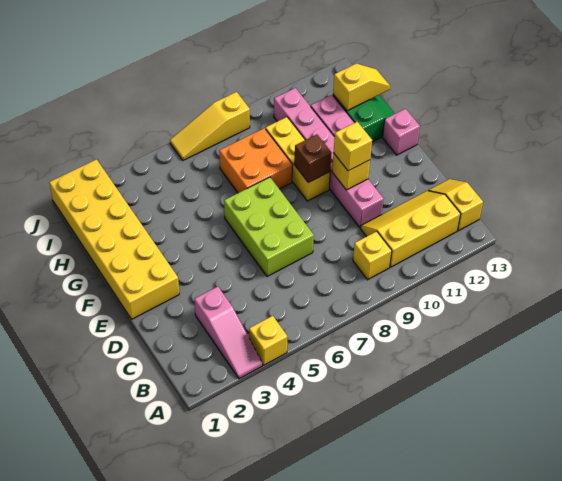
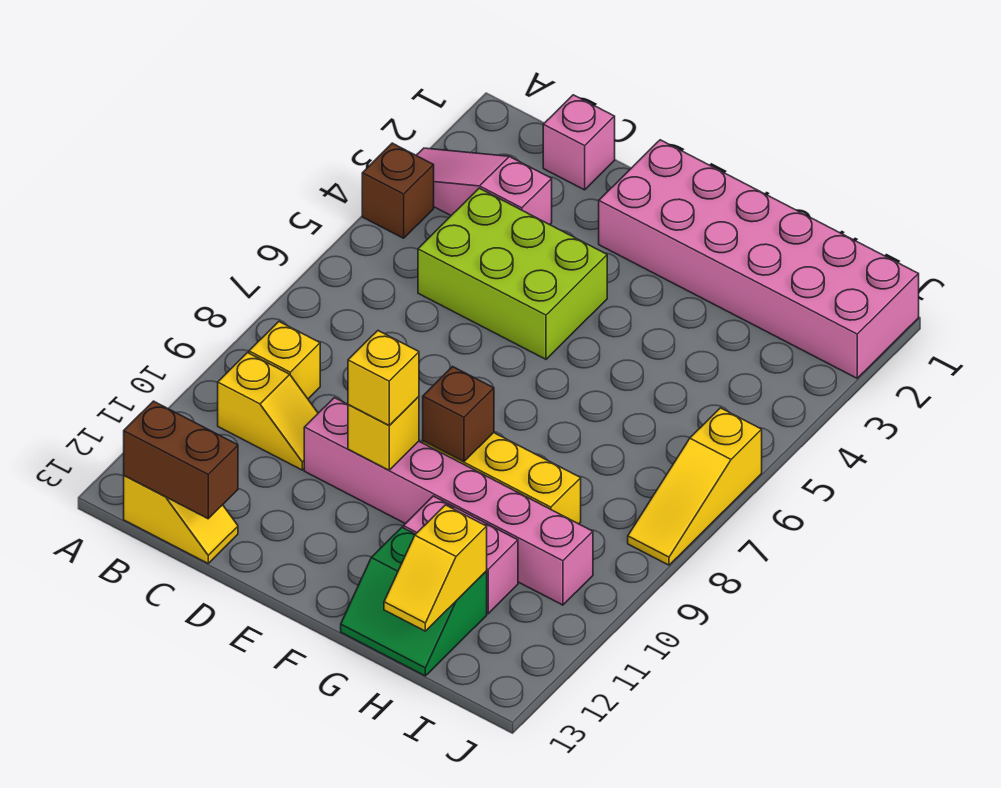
yellow 1x1 brick [249,316,287,365] -> brown 1x1 brick [362,143,434,238]
yellow 2x3 slope [361,191,461,267] -> yellow 1x2 slope [218,353,318,470]
none -> brown 1x2 brick [124,401,238,519]
lime 2x3 brick [224,177,314,277] -> lime 2x3 brick moved to [418,188,607,359]
yellow 2x6 brick [49,159,179,319] -> pink 2x6 brick [599,140,919,378]
pink 1x1 brick [383,109,420,155] -> pink 1x1 brick moved to [543,95,615,190]
orange 2x2 brick [219,128,292,193] -> none
yellow 1x3 slope [170,92,250,160] -> yellow 1x3 slope turned to [628,408,762,565]

